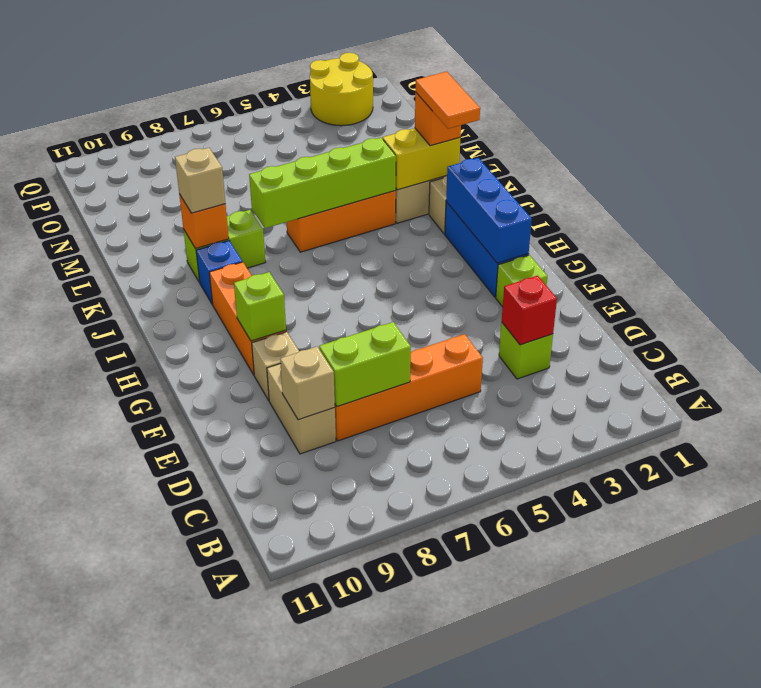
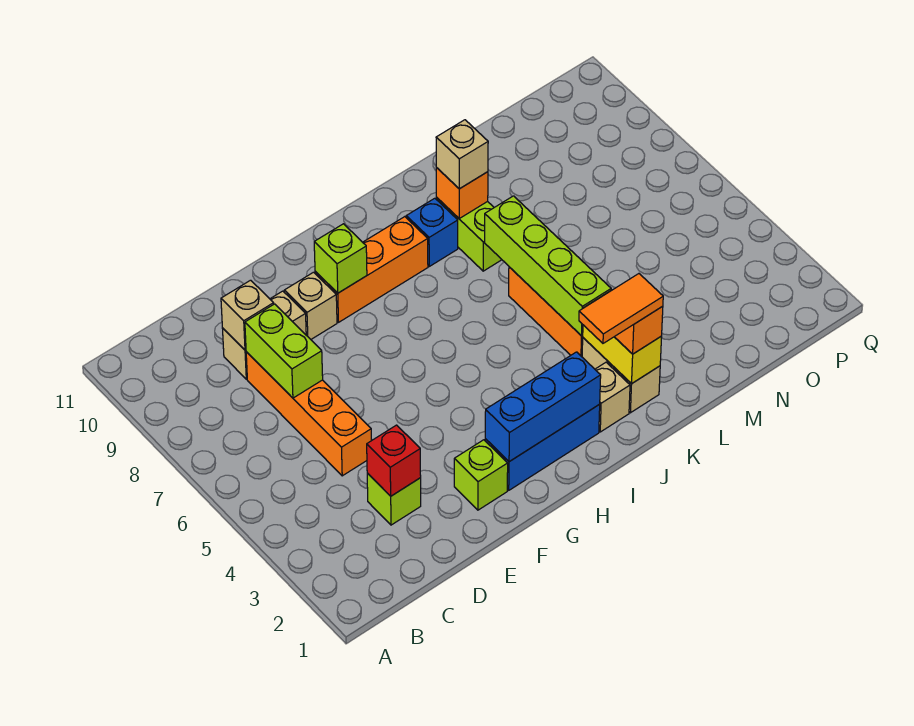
yellow 2x2 round brick [310,53,373,126] -> none

